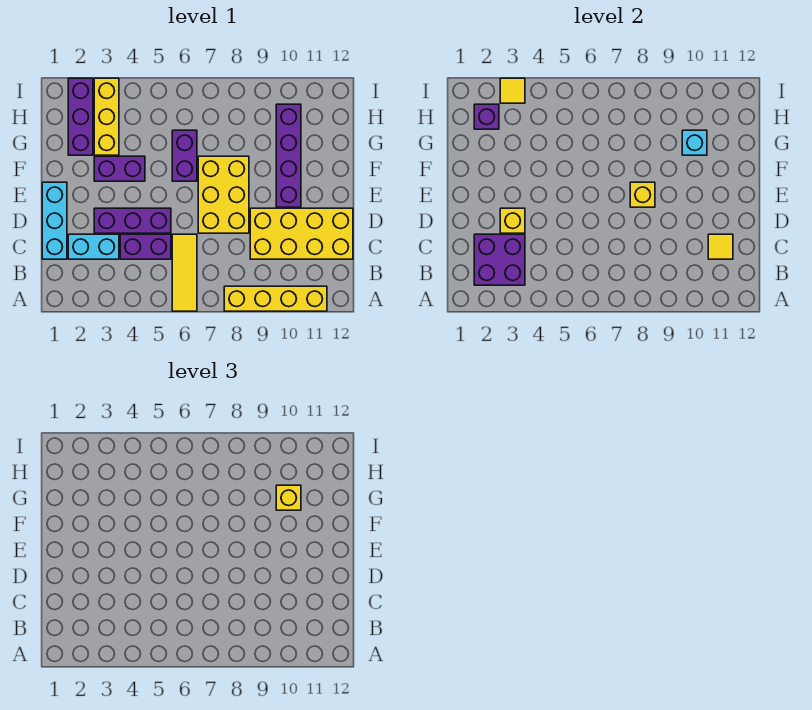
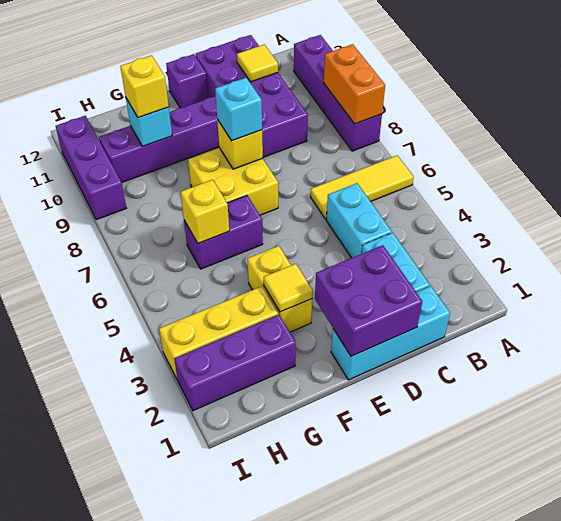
yellow 1x4 brick [224,286,327,311] -> purple 1x4 brick [294,35,382,151]
none -> orange 1x2 brick [324,44,385,124]
purple 2x2 brick [474,234,525,285] -> purple 2x2 brick moved to [315,245,422,356]
purple 1x2 brick [120,234,171,259] -> cyan 1x2 brick [326,183,392,258]
yellow 2x4 brick [250,208,353,259] -> purple 2x4 brick [195,35,308,157]
purple 1x3 brick [94,208,171,233] -> purple 1x3 brick moved to [56,116,126,220]
yellow 1x1 brick [500,208,525,233] -> yellow 1x1 brick moved to [181,180,229,243]
yellow 2x3 brick [198,156,249,233] -> yellow 2x2 brick [188,148,278,215]
none -> cyan 1x1 brick [215,78,262,141]
purple 1x2 brick [94,156,145,181] -> yellow 1x2 brick [248,246,312,332]
purple 1x1 brick [474,104,499,129] -> purple 1x1 brick moved to [166,54,208,108]
yellow 1x1 tile [500,78,525,103] -> yellow 1x1 tile moved to [264,264,313,312]

